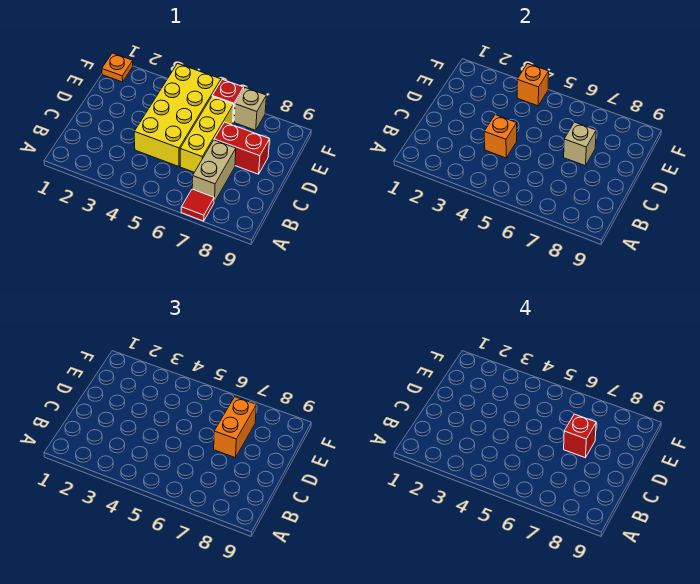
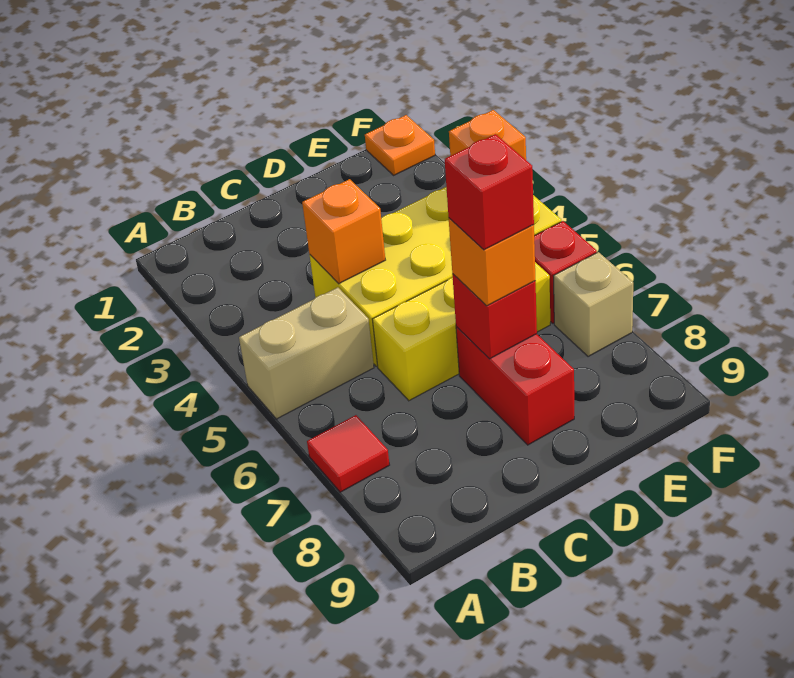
tan 1x2 brick [192,140,236,202] -> tan 1x2 brick moved to [239,287,374,419]
tan 1x1 brick [564,122,596,166] -> red 1x1 brick [452,274,537,359]
orange 1x2 brick [214,397,256,458] -> orange 1x1 brick [449,218,535,306]

